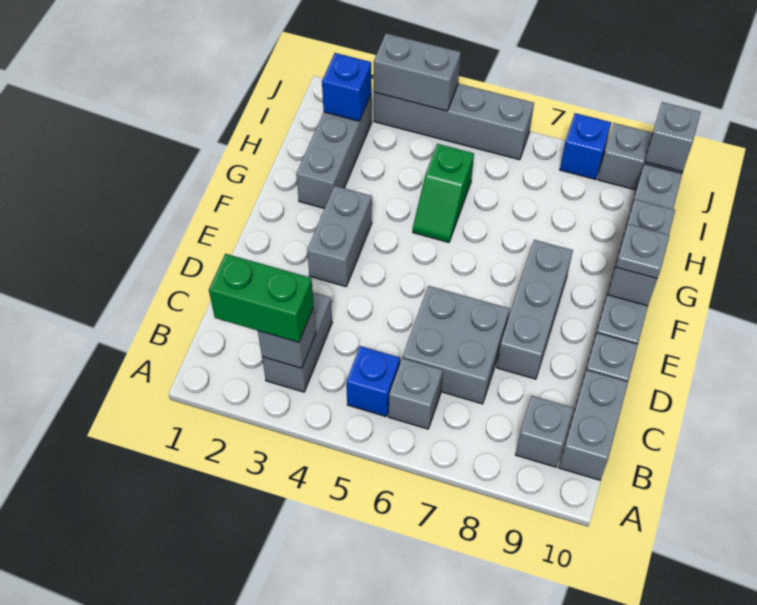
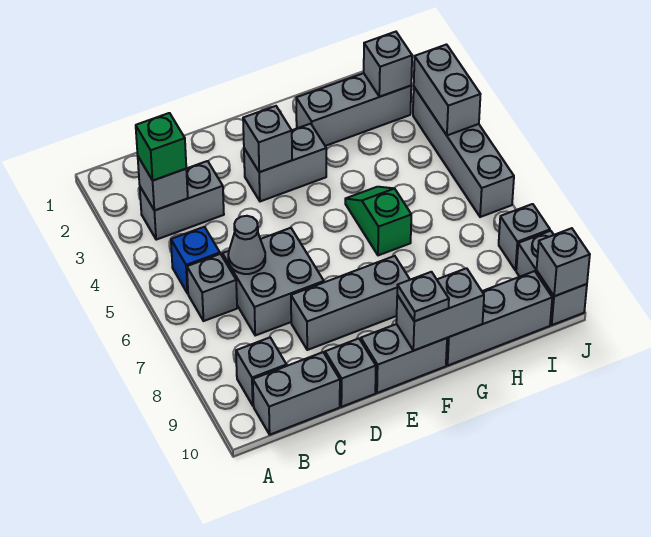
green 1x2 brick [209,254,314,342] -> green 1x1 brick [136,113,186,180]
none -> grey 1x1 cone [228,216,265,274]
none -> grey 1x1 brick [243,106,292,172]
green 1x2 slope [413,144,474,242] -> green 1x2 slope turned to [345,187,411,255]
blue 1x1 brick [322,53,371,121] -> grey 1x1 brick [364,32,412,97]
blue 1x1 brick [560,113,611,180] -> grey 1x1 brick [499,204,550,270]

